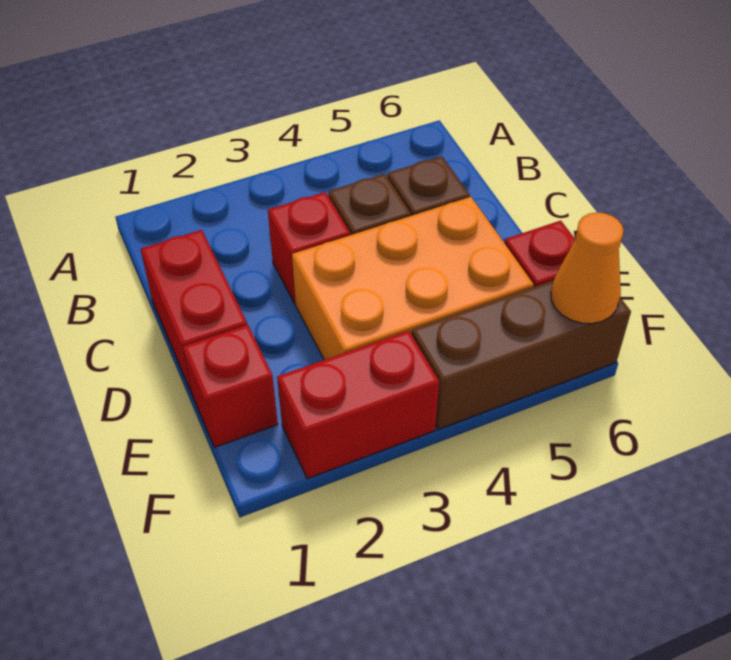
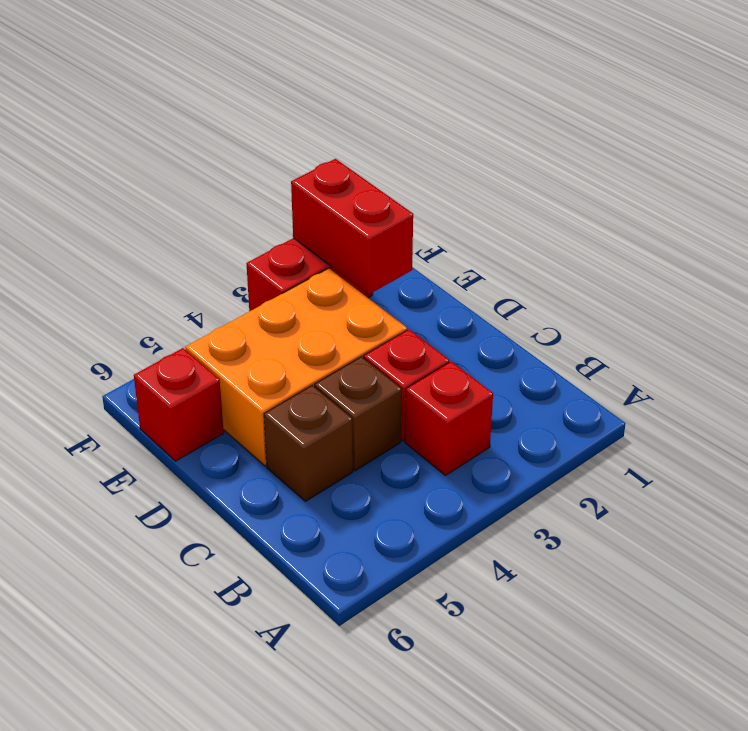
red 1x2 brick [141,230,247,393] -> red 1x2 brick moved to [291,159,413,294]
red 1x1 brick [183,325,278,447] -> red 1x1 brick moved to [405,361,493,475]
brown 1x3 brick [412,280,631,430] -> none
orange 1x1 cone [551,213,624,324] -> none

